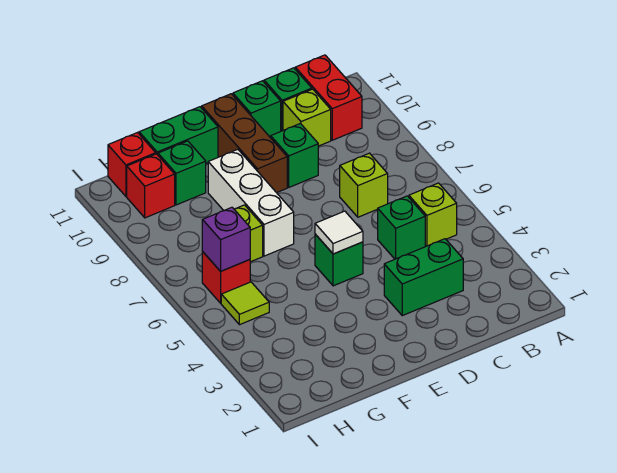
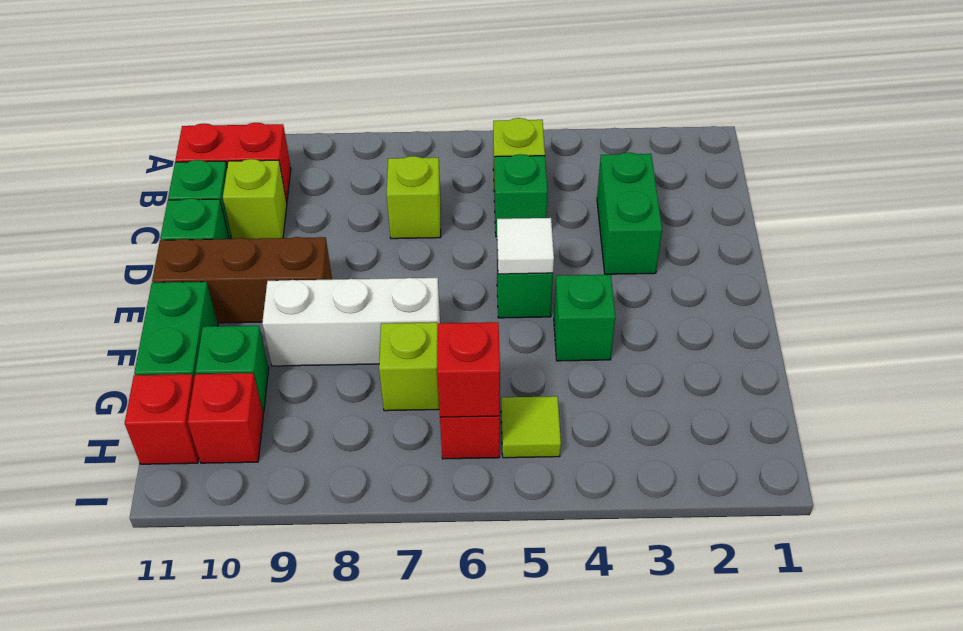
green 1x1 brick [271,123,318,187] -> green 1x1 brick moved to [554,275,615,361]
purple 1x1 brick [202,207,250,271] -> red 1x1 brick [437,322,500,417]

